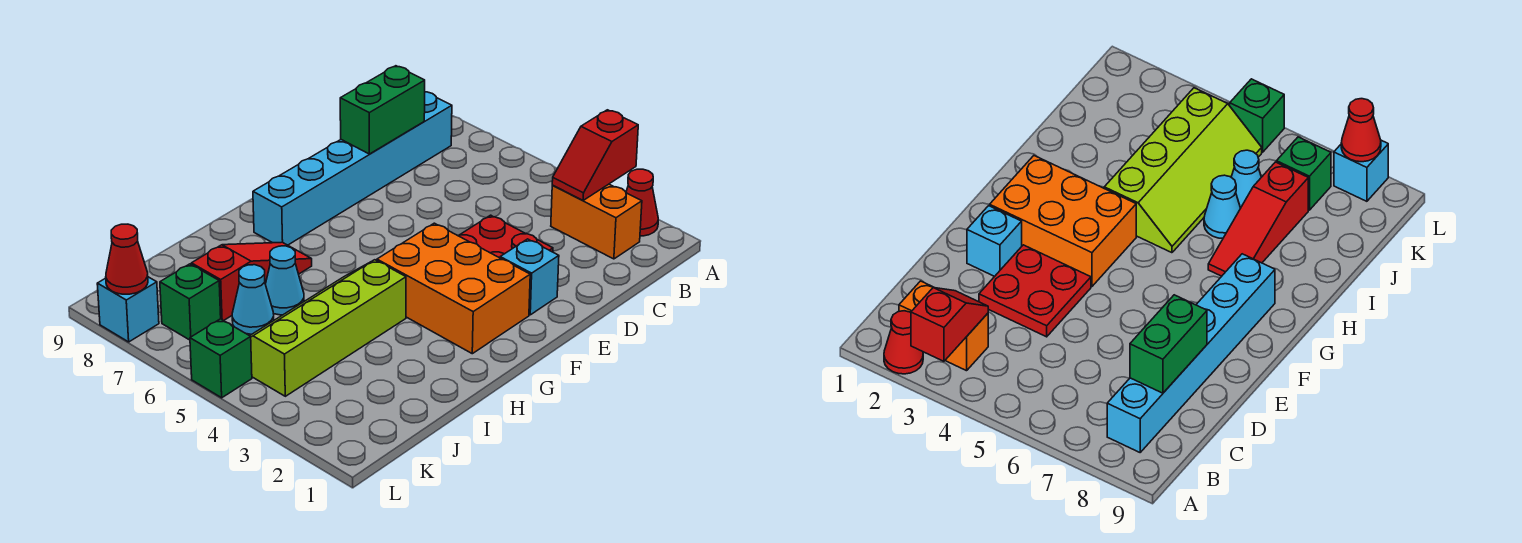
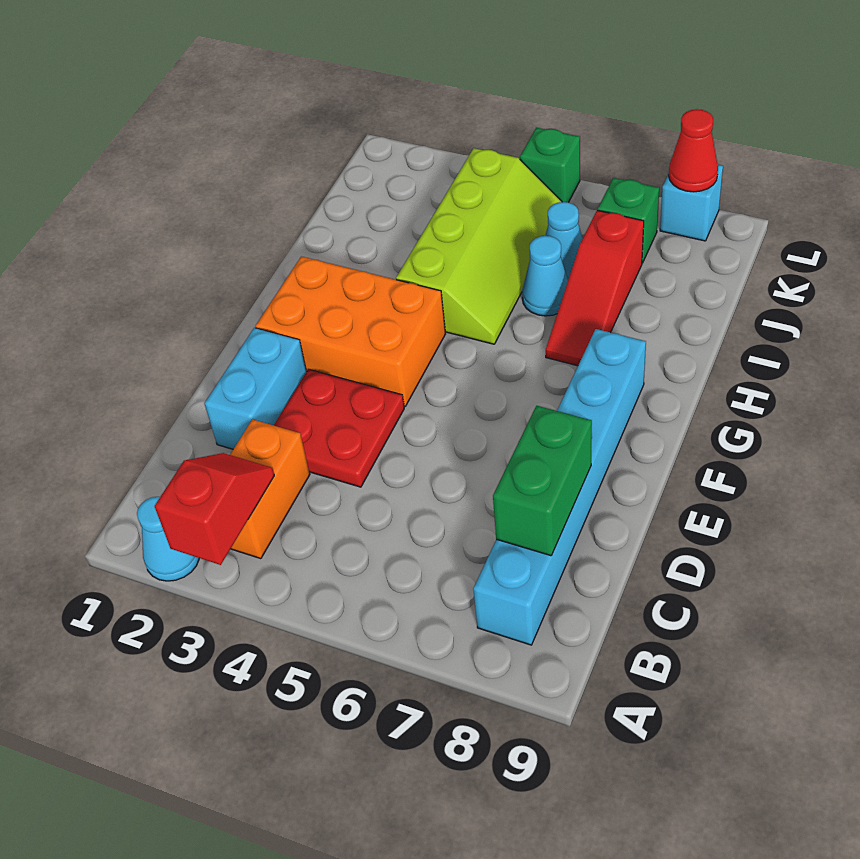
red 1x1 cone [626,169,658,236] -> cyan 1x1 cone [137,497,199,581]
orange 1x2 brick [551,184,642,259] -> orange 1x2 brick turned to [230,419,310,559]
cyan 1x1 brick [500,239,559,315] -> cyan 1x2 brick [204,328,307,449]

